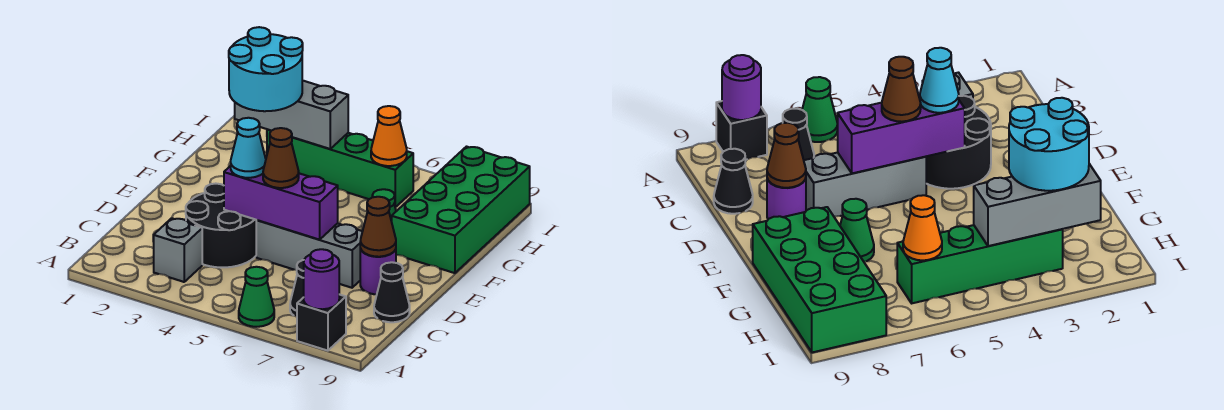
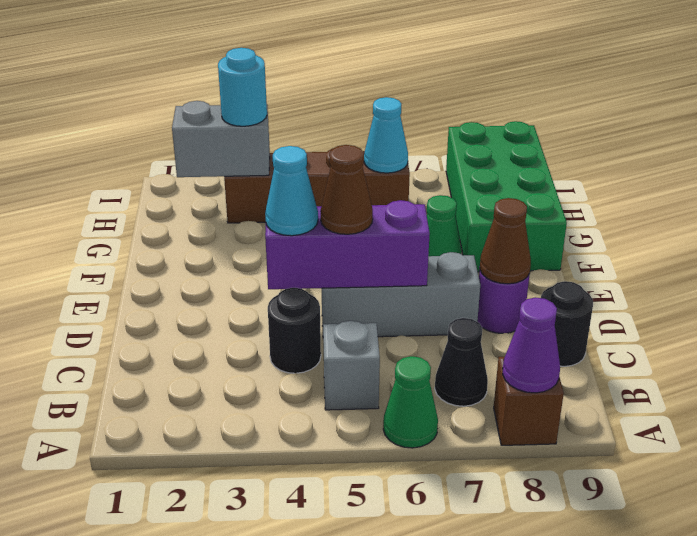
black 1x1 brick [297,294,346,351] -> brown 1x1 brick [494,357,564,445]
purple 1x1 round brick [304,249,339,309] -> purple 1x1 cone [503,298,560,393]
grey 1x1 brick [154,218,202,282] -> grey 1x1 brick moved to [323,321,380,410]
black 2x2 round brick [186,184,256,268] -> black 1x1 round brick [268,288,321,373]
black 1x1 cone [374,262,410,322] -> black 1x1 round brick [541,281,593,366]
cyan 2x2 round brick [229,27,303,111] -> cyan 1x1 round brick [218,48,267,126]
grey 1x3 brick [235,80,348,149] -> grey 1x2 brick [172,101,270,177]
green 1x4 brick [267,129,413,207] -> brown 1x4 brick [224,148,410,223]
orange 1x1 cone [371,106,407,166] -> cyan 1x1 cone [364,97,408,173]

